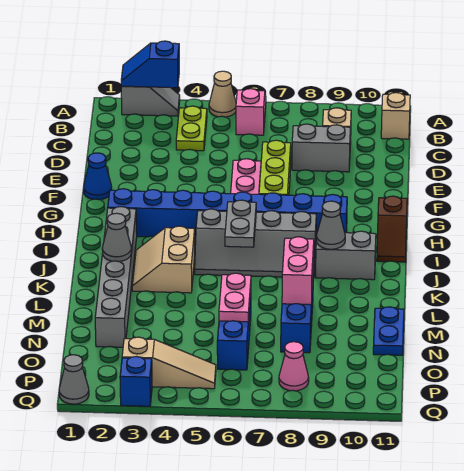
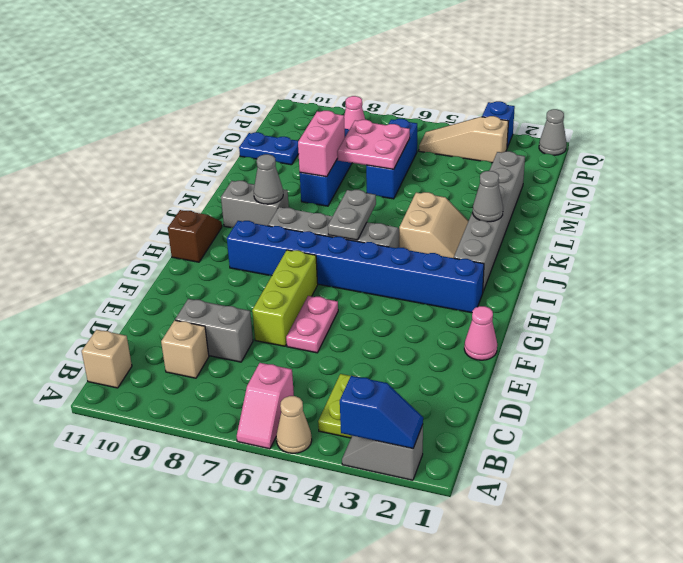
blue 1x1 cone [84,153,112,200] -> pink 1x1 cone [464,306,497,360]
pink 1x2 plate [219,273,251,322] -> pink 2x2 plate [337,120,410,169]
blue 1x2 plate [373,307,404,355] -> blue 1x2 plate turned to [239,132,299,165]

